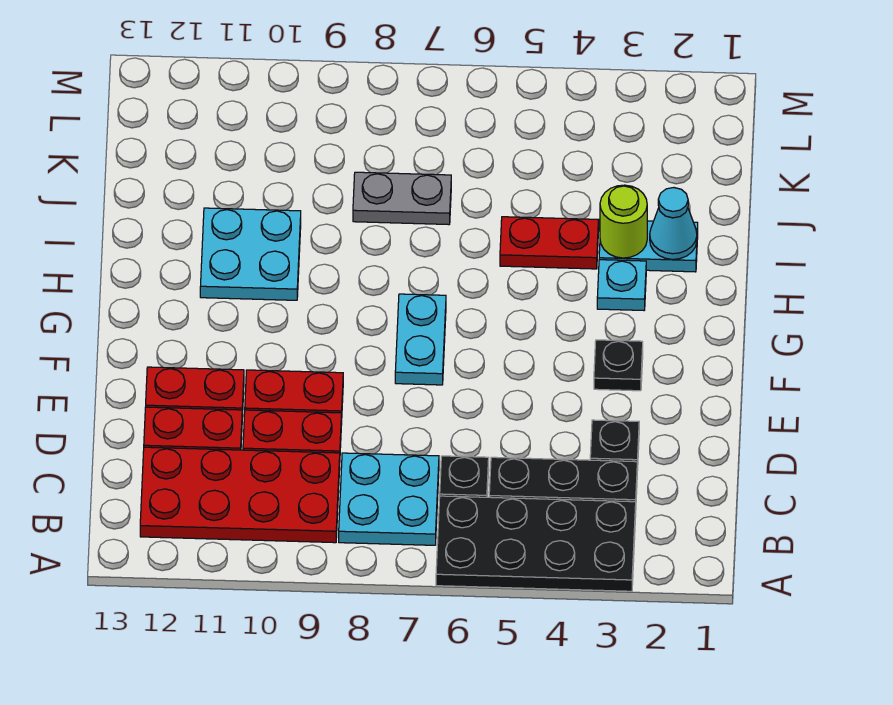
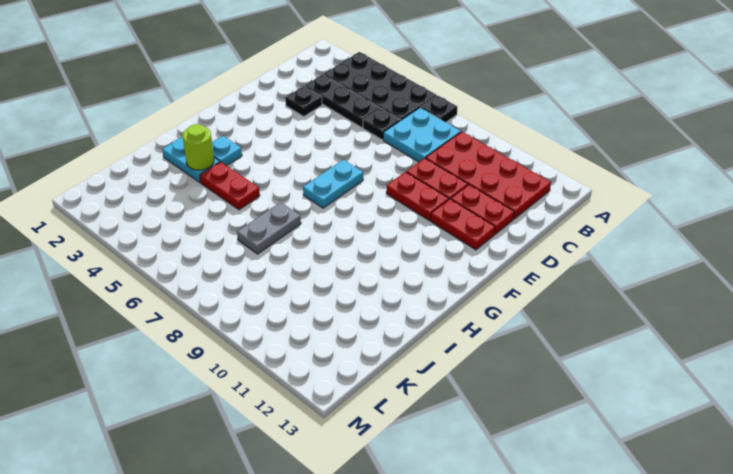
black 1x1 plate [594,340,643,391] -> black 1x1 plate moved to [421,96,457,122]
cyan 2x2 plate [200,208,301,300] -> none
cyan 1x1 cone [650,188,697,259] -> none
grey 1x2 plate [353,172,451,225] -> grey 1x2 plate turned to [237,202,301,254]

